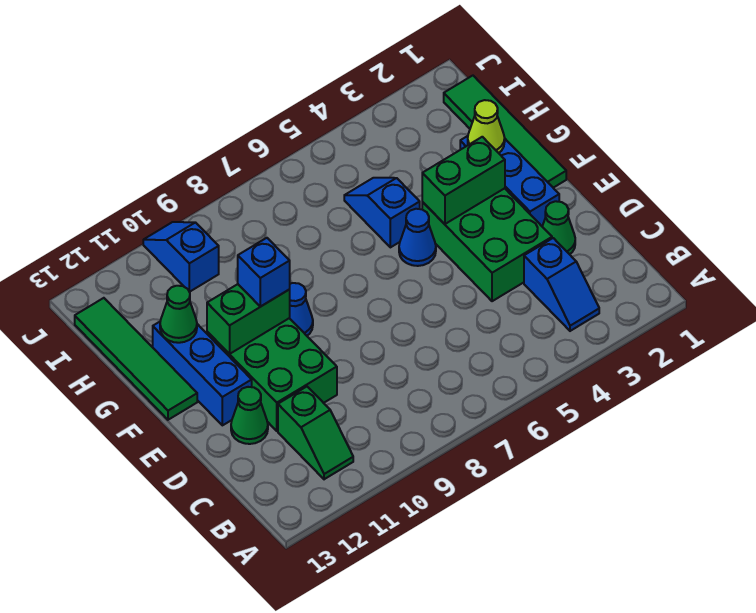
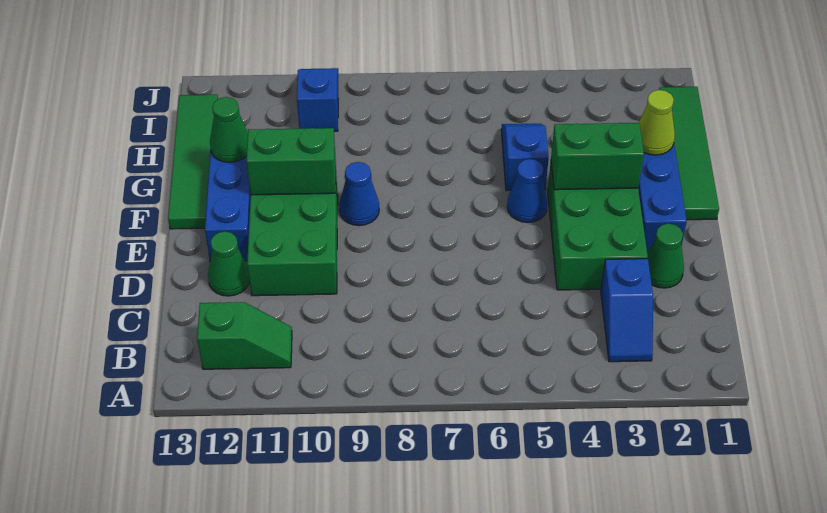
green 1x2 slope [278,387,353,479] -> green 1x2 slope turned to [197,302,292,369]
blue 1x1 brick [238,238,290,307] -> none

